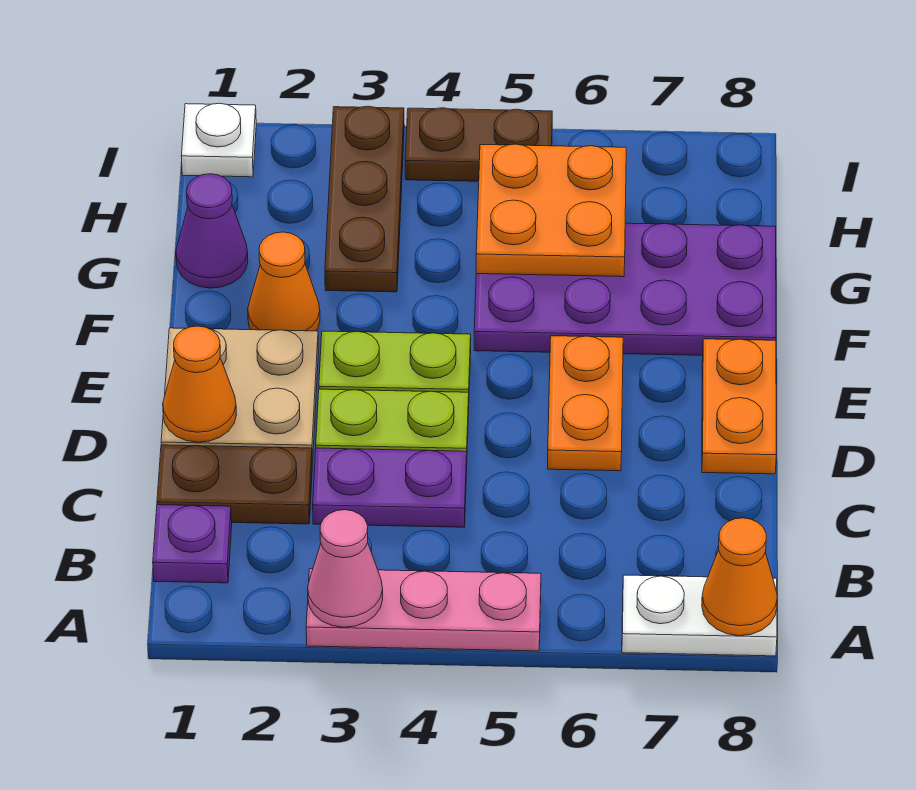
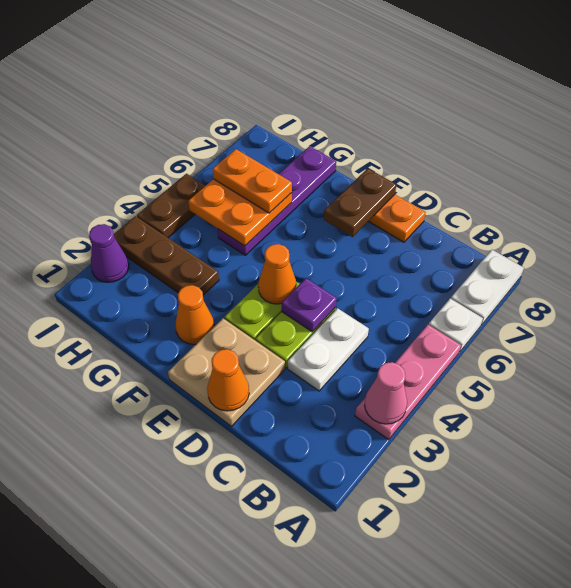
orange 1x1 cone [702,518,777,636] -> orange 1x1 cone moved to [258,244,296,304]
purple 1x1 plate [153,505,232,583] -> purple 1x1 plate moved to [282,278,337,332]
brown 1x2 plate [157,445,312,524] -> brown 1x2 plate moved to [324,168,396,237]
purple 1x2 plate [313,448,467,527] -> white 1x2 plate [288,308,369,391]
orange 1x2 plate [548,336,623,471] -> orange 1x2 plate moved to [212,149,292,213]
purple 2x4 plate [474,223,776,355] -> purple 1x4 plate [218,146,336,255]
purple 1x1 cone [176,174,248,288] -> purple 1x1 cone moved to [89,224,129,282]
white 1x1 plate [181,103,256,177] -> white 1x1 plate moved to [429,299,483,352]

